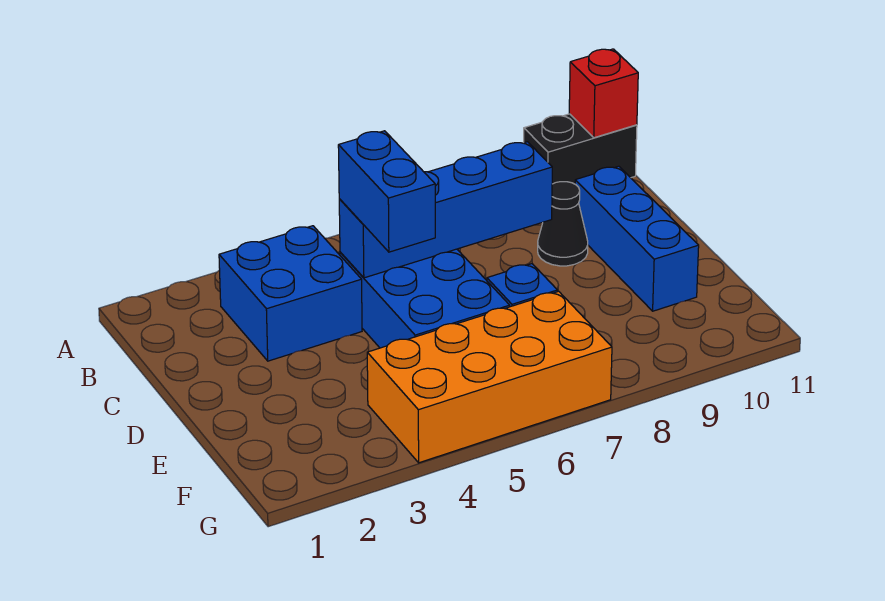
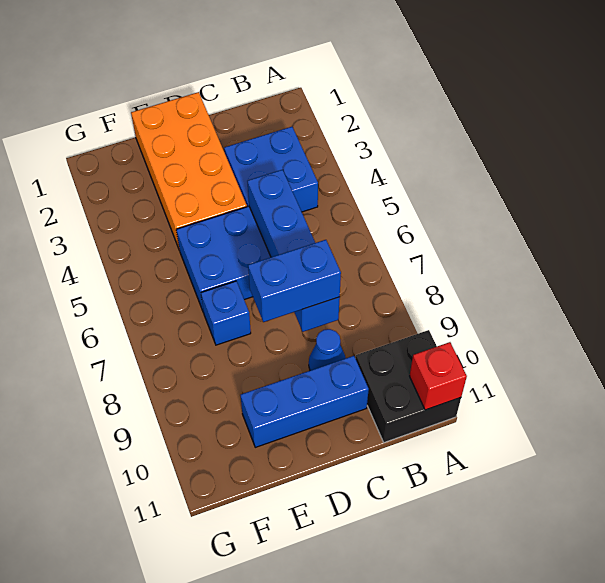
black 1x2 brick [524,114,637,184] -> black 2x2 brick [356,330,461,443]
blue 1x2 brick [338,131,435,252] -> blue 1x2 brick moved to [248,240,341,322]
black 1x1 cone [538,182,588,266] -> blue 1x1 cone [309,329,346,371]
orange 2x4 brick [367,291,612,463] -> orange 2x4 brick moved to [131,92,247,251]

